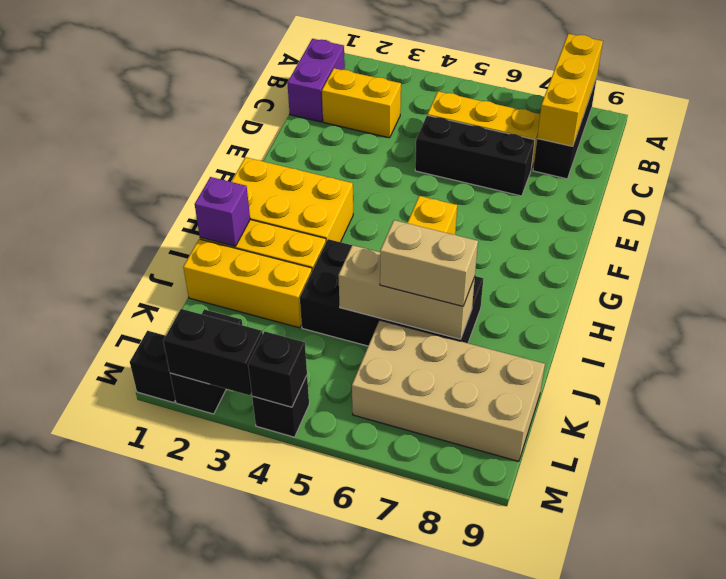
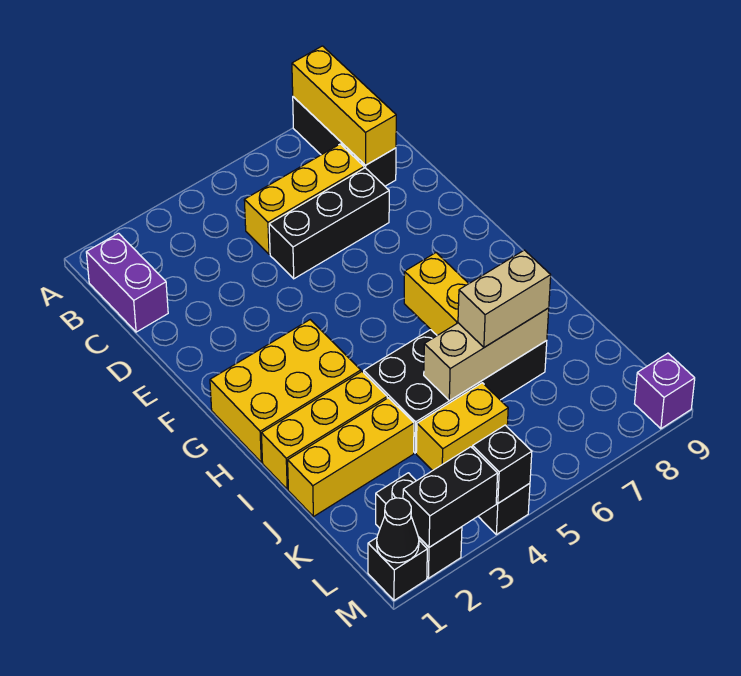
yellow 1x2 brick [322,68,401,138] -> yellow 1x2 brick moved to [416,383,508,471]
purple 1x1 brick [195,177,250,246] -> purple 1x1 brick moved to [635,353,695,429]
tan 2x4 brick [352,320,545,461] -> none
none -> black 1x1 cone [377,498,419,563]

